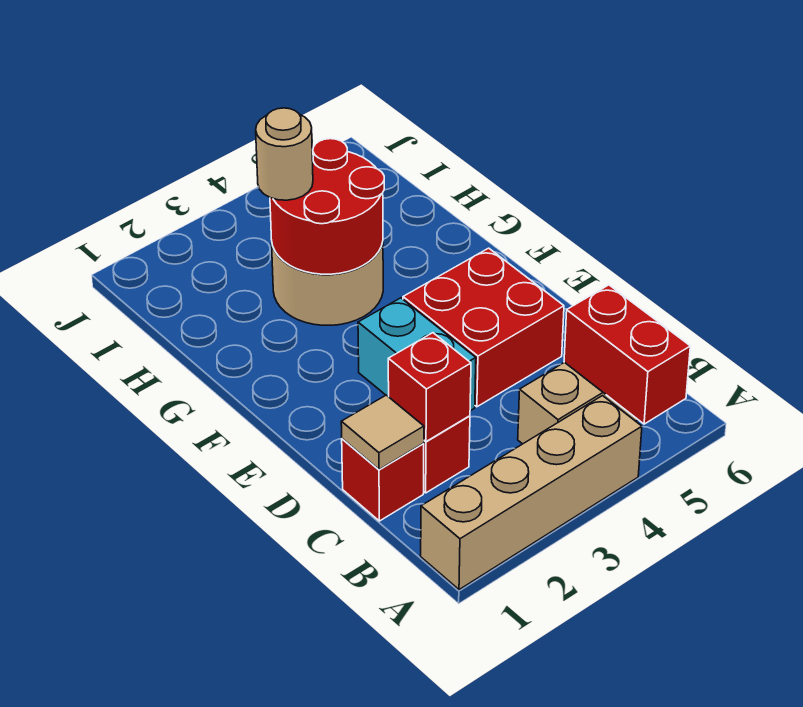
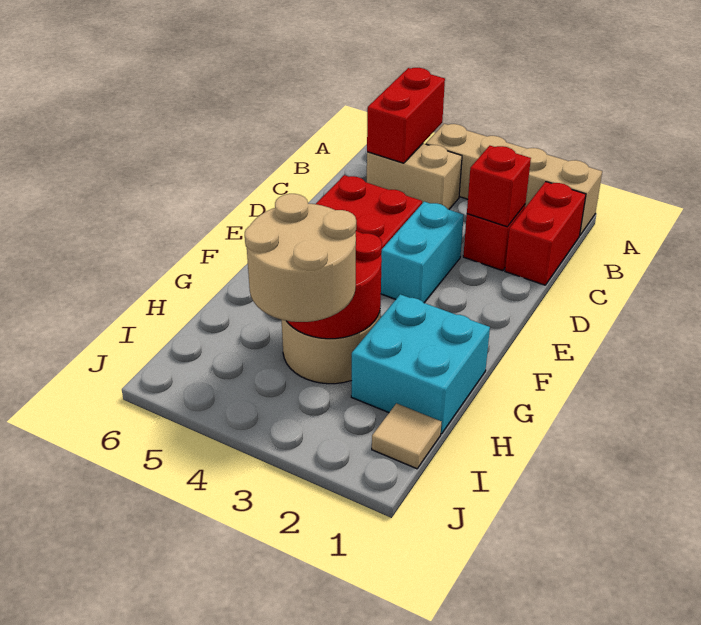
red 1x1 brick [342,439,424,521] -> red 1x2 brick [505,182,586,285]
tan 1x1 tile [341,395,424,470] -> tan 1x1 tile moved to [372,403,441,469]
none -> cyan 2x2 brick [351,294,490,434]
tan 1x1 round brick [256,108,313,200] -> tan 2x2 round brick [245,194,356,322]

